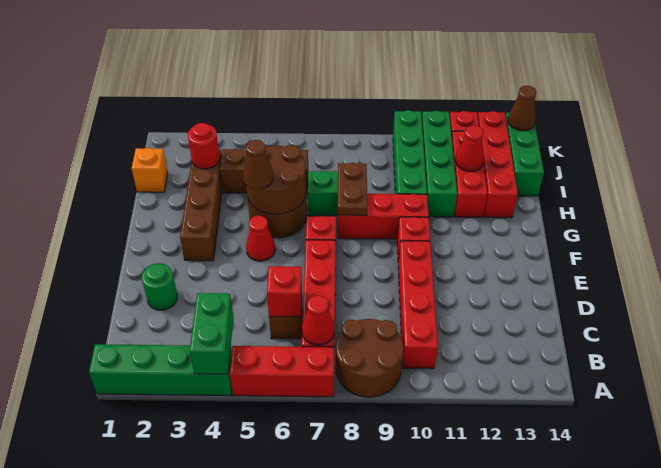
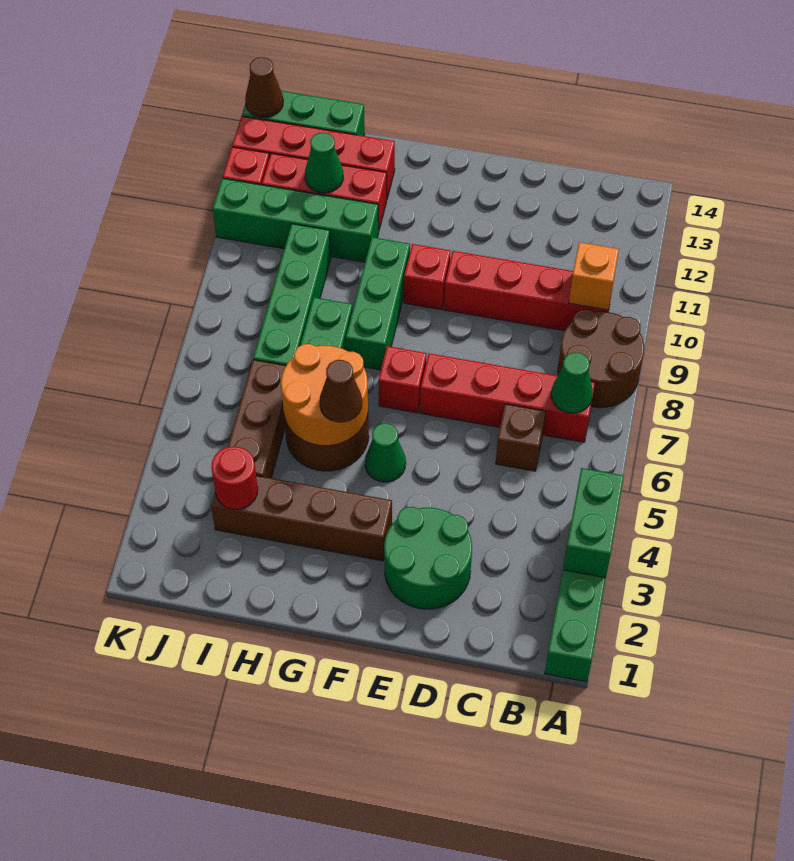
green 1x2 brick [190,293,234,374] -> green 1x2 brick turned to [563,468,624,578]
red 1x3 brick [230,346,334,397] -> none
red 1x1 cone [302,295,335,345] -> green 1x1 cone [551,353,593,413]
red 1x1 brick [267,266,302,317] -> none
green 1x1 round brick [142,263,177,310] -> green 2x2 round brick [384,507,472,609]
red 1x1 cone [246,215,275,261] -> green 1x1 cone [365,423,406,482]
brown 2x2 round brick [246,145,306,214] -> orange 2x2 round brick [281,344,368,446]
red 1x3 brick [337,194,429,239] -> green 1x3 brick [346,237,410,370]
brown 1x2 plate [338,163,367,215] -> none
green 1x4 brick [393,110,427,194] -> green 1x4 brick turned to [253,224,331,365]
orange 1x1 brick [132,148,168,192] -> orange 1x1 brick moved to [569,242,619,310]
red 1x1 cone [456,125,484,172] -> green 1x1 cone [305,132,343,193]

